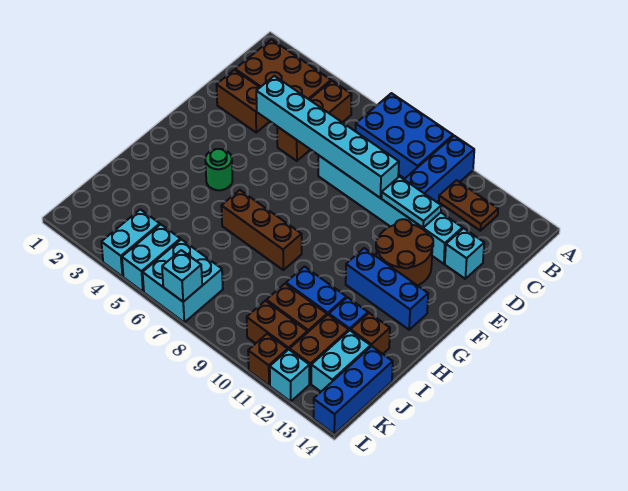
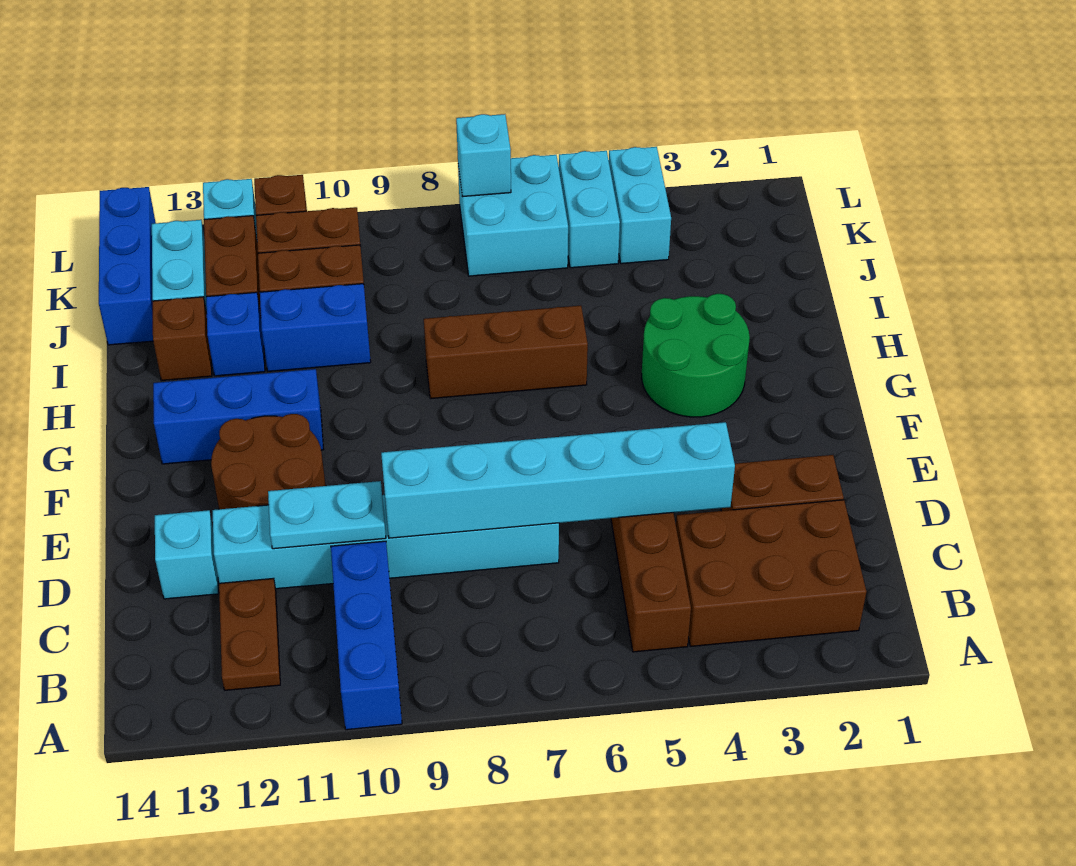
blue 2x3 brick [356,93,453,179] -> none
brown 1x2 plate [439,180,498,231] -> brown 1x2 plate turned to [219,578,280,690]
green 1x1 round brick [205,149,232,190] -> green 2x2 round brick [642,294,750,417]

